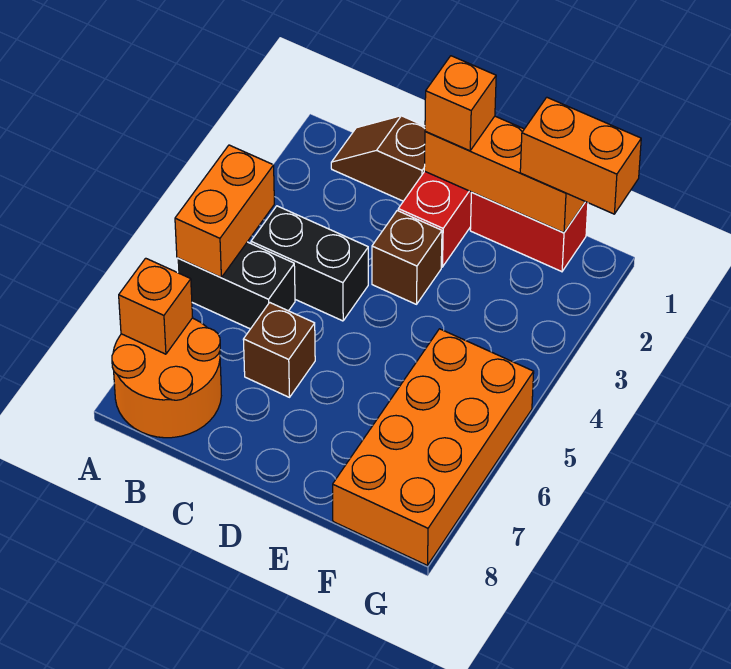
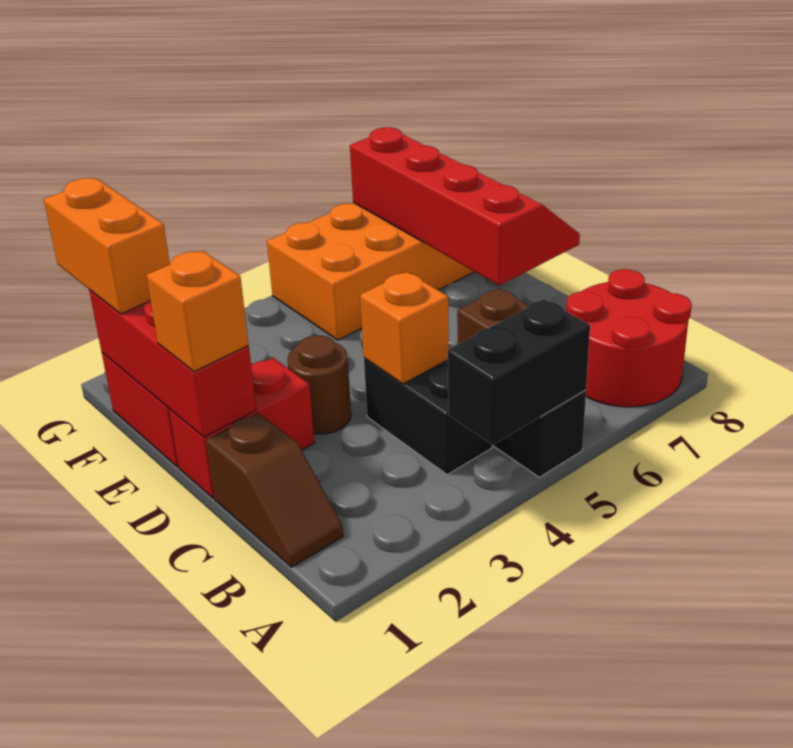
orange 1x2 brick [175,145,274,277] -> black 1x2 brick [448,299,590,445]
orange 2x2 round brick [112,318,221,438] -> red 2x2 round brick [566,269,692,407]
orange 1x1 brick [119,258,193,354] -> orange 1x1 brick moved to [360,272,449,384]
orange 1x3 brick [424,116,585,233] -> red 1x3 brick [89,290,256,437]
brown 1x1 brick [372,211,442,304] -> brown 1x1 round brick [287,335,351,434]
none -> red 2x4 slope [350,127,580,285]

